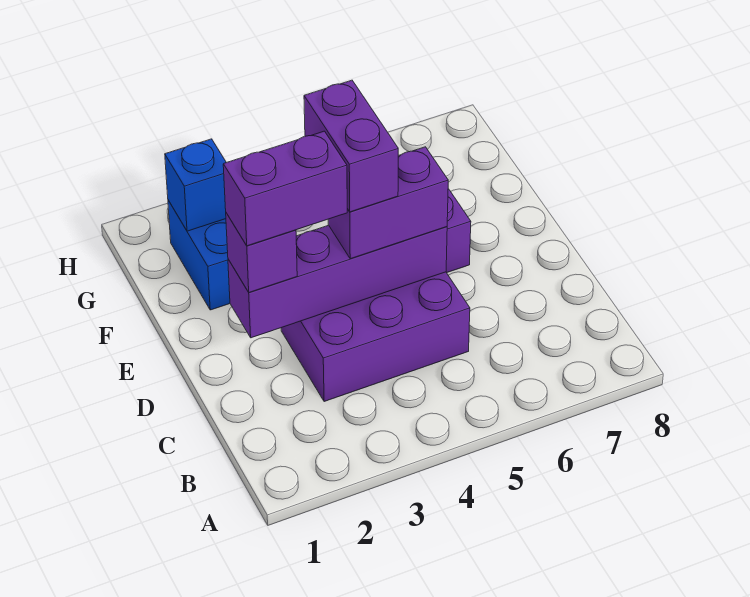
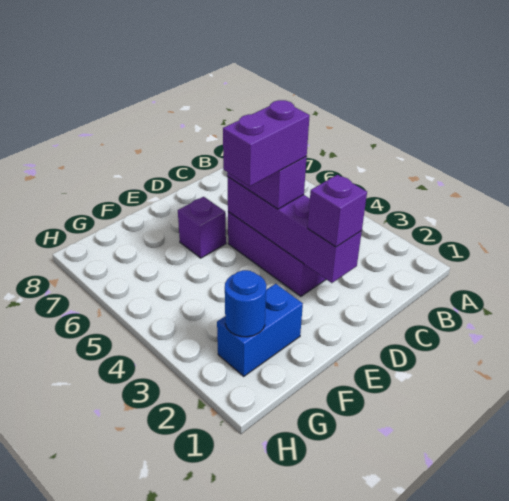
purple 1x2 brick [223,131,347,246] -> none
blue 1x1 brick [165,139,226,231] -> blue 1x1 round brick [225,270,266,337]

